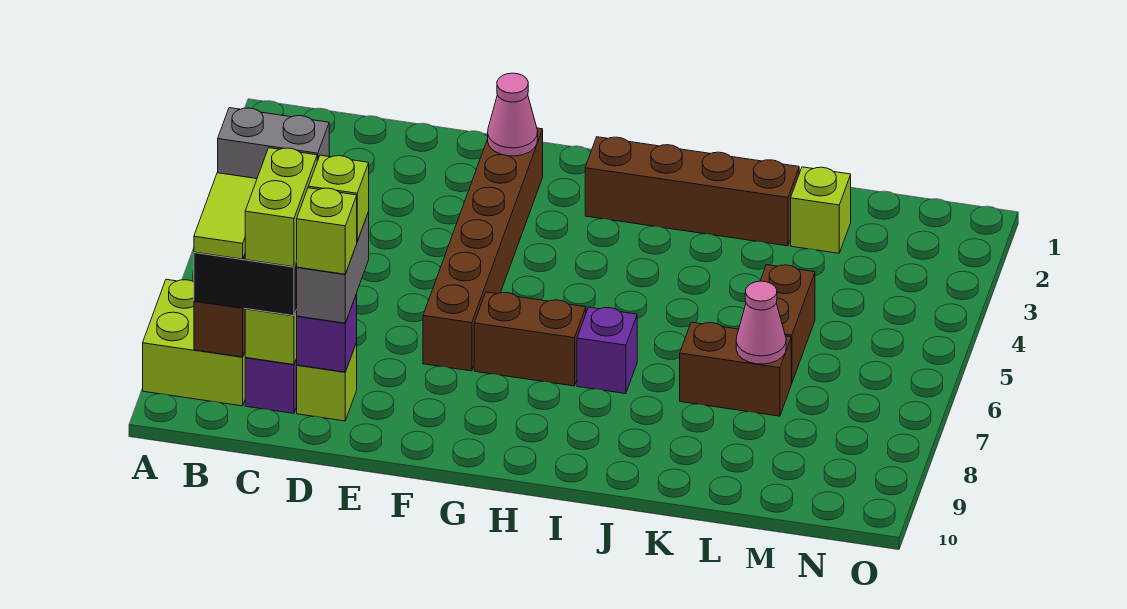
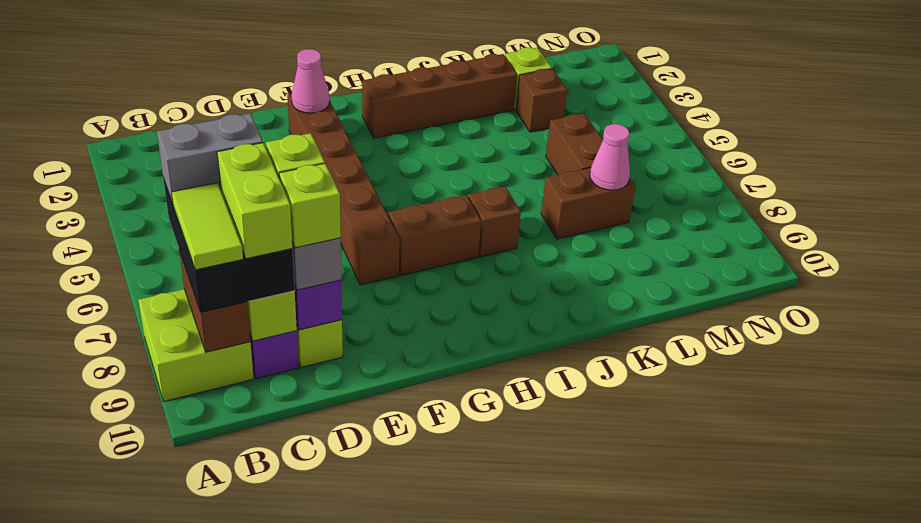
purple 1x1 brick [577,307,637,394] -> brown 1x1 brick [468,186,521,257]
none -> brown 1x1 brick [516,69,567,132]

